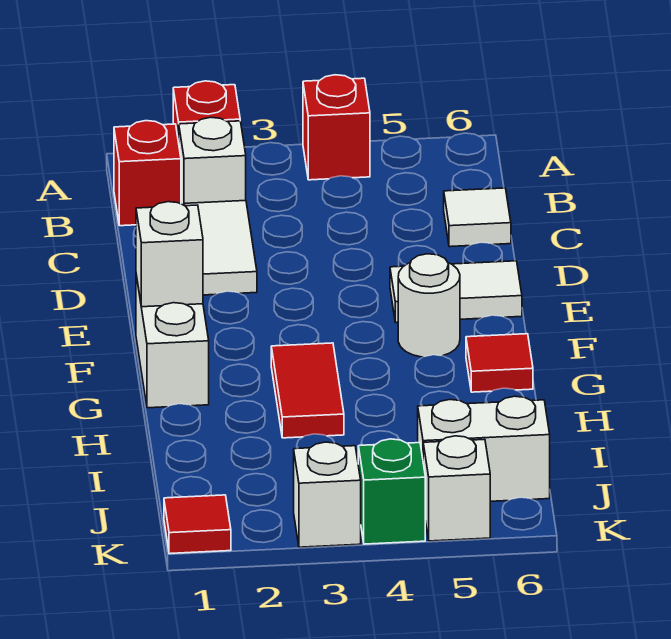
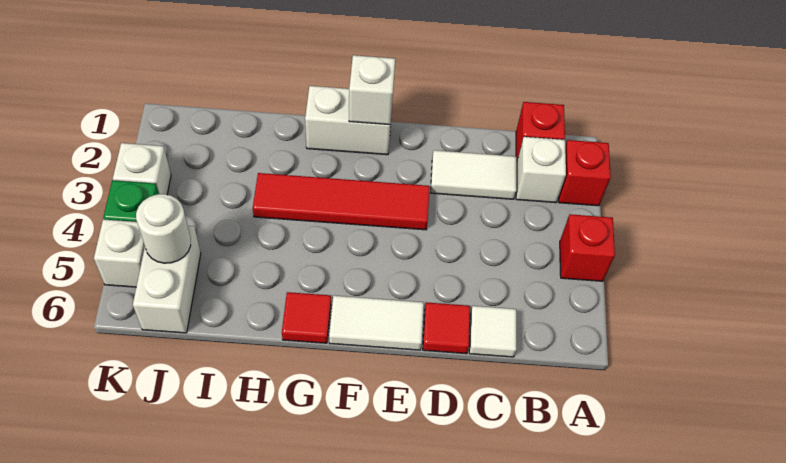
white 1x2 tile [390,261,522,322] -> white 1x2 tile turned to [329,296,424,350]
white 1x1 round brick [398,254,460,357] -> white 1x1 round brick moved to [136,194,191,263]
red 1x2 tile [271,343,344,438] -> red 1x4 tile [253,173,430,230]
red 1x1 tile [164,495,231,554] -> red 1x1 tile moved to [423,302,470,354]

